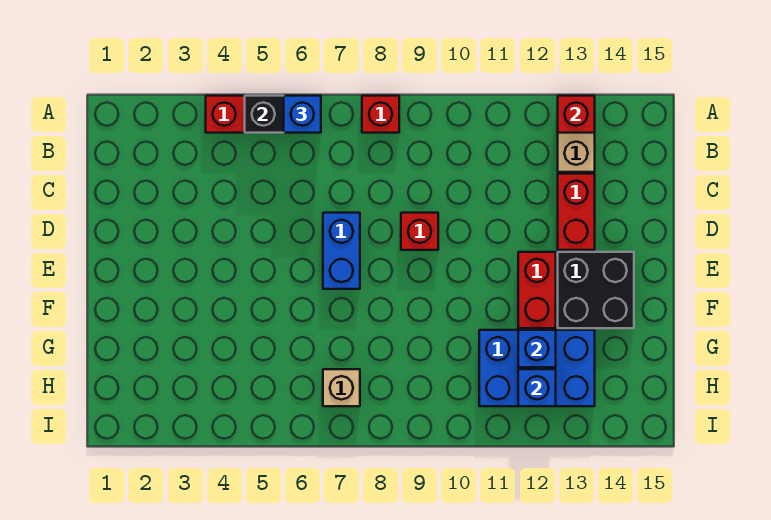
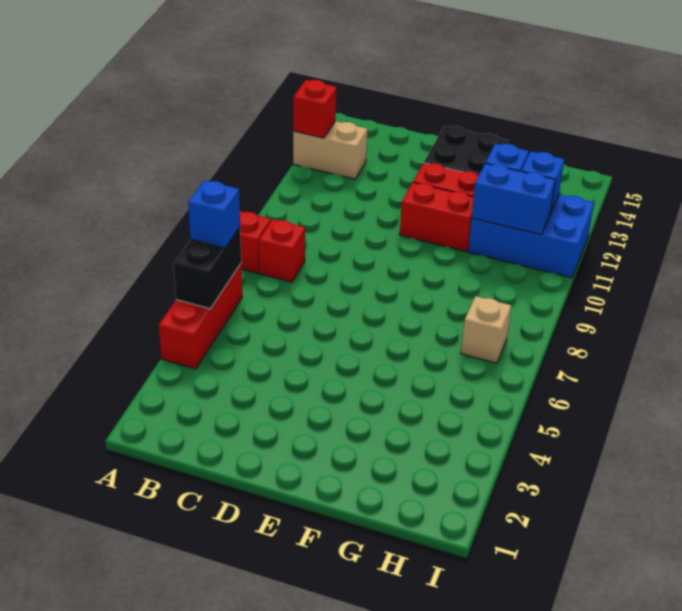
red 1x2 brick [558,174,595,250] -> red 1x2 brick moved to [400,182,474,252]
blue 1x2 brick [323,213,360,289] -> blue 1x2 brick moved to [472,163,555,235]
red 1x1 brick [401,213,438,250] -> red 1x1 brick moved to [259,219,305,282]
blue 2x3 brick [479,330,595,406] -> blue 2x3 brick turned to [468,194,594,278]

